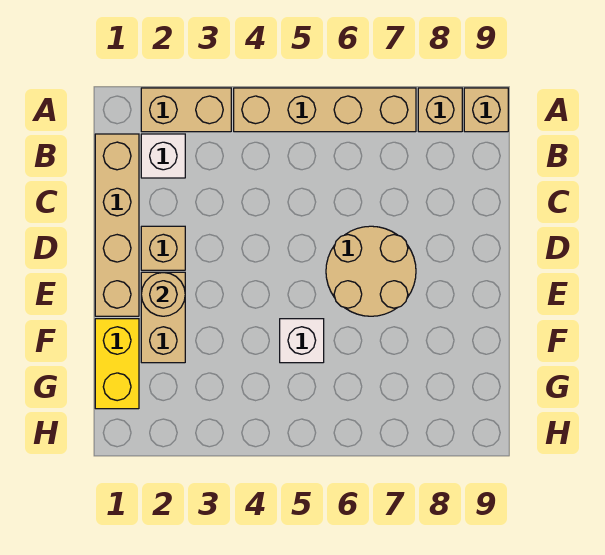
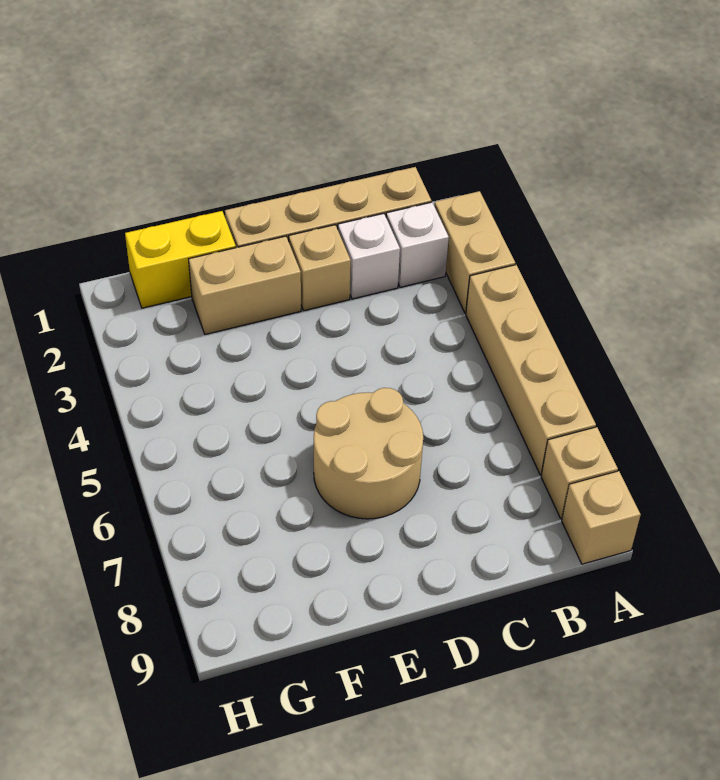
tan 1x1 round brick [141,273,185,316] -> none
white 1x1 brick [280,319,324,363] -> white 1x1 brick moved to [338,214,400,299]

